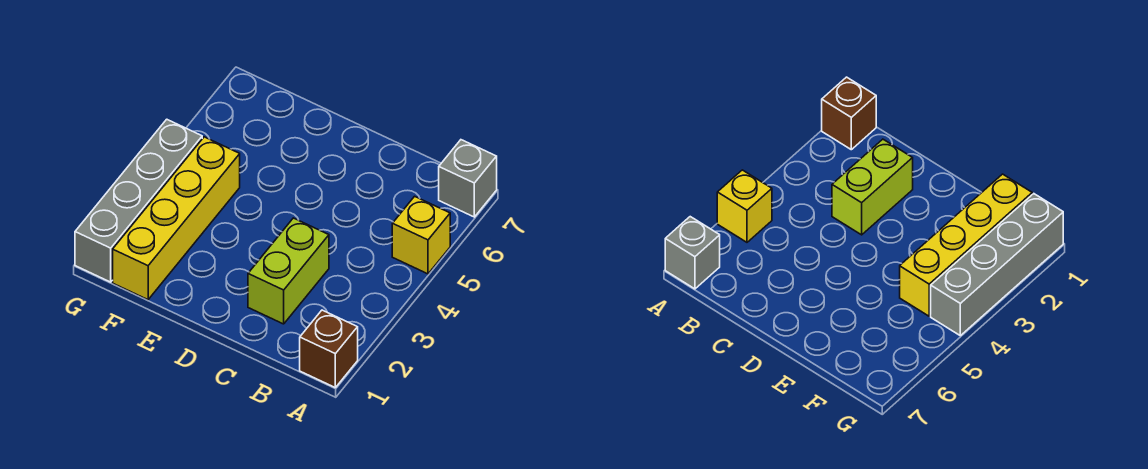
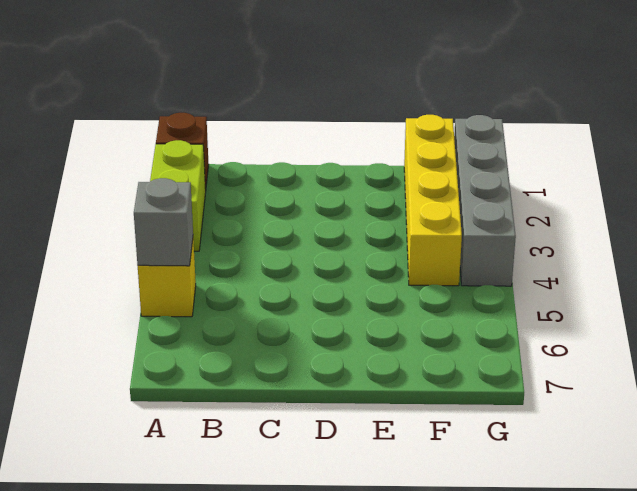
grey 1x1 brick [439,140,497,217] -> grey 1x1 brick moved to [134,178,193,266]
lime 1x2 brick [248,218,329,324] -> lime 1x2 brick moved to [150,140,206,251]

